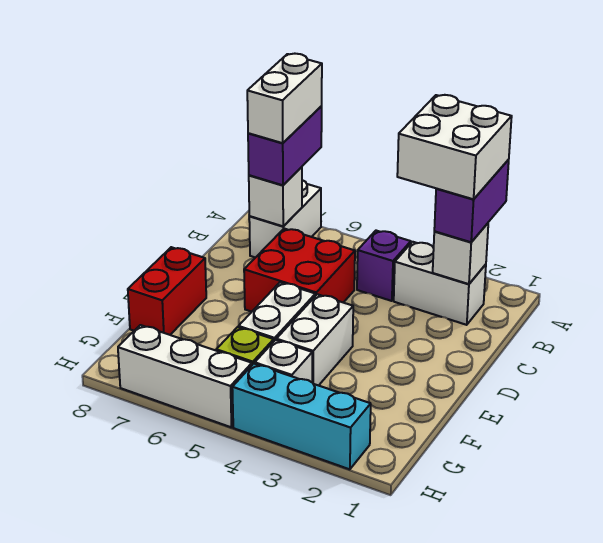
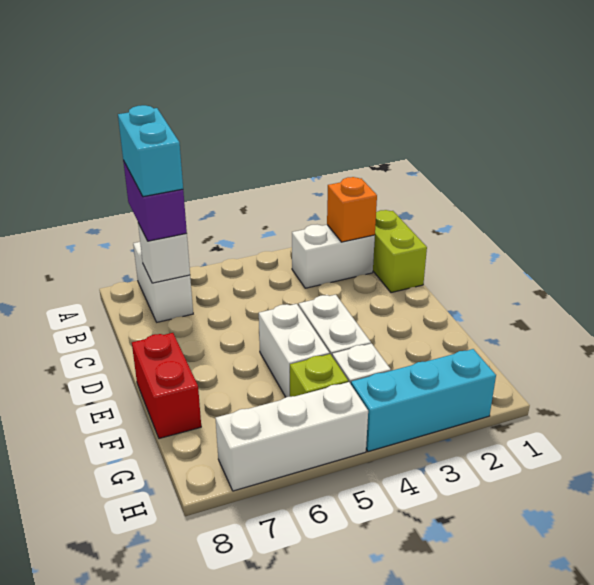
purple 1x2 brick [434,160,509,242] -> none
white 2x2 brick [397,95,512,199] -> none
white 1x2 brick [247,54,322,143] -> cyan 1x2 brick [118,105,183,197]
none -> lime 1x2 brick [373,210,427,293]
white 1x1 brick [433,223,488,284] -> orange 1x1 brick [327,177,377,242]
purple 1x1 brick [357,231,411,301] -> none
red 2x2 brick [244,229,355,312] -> none

